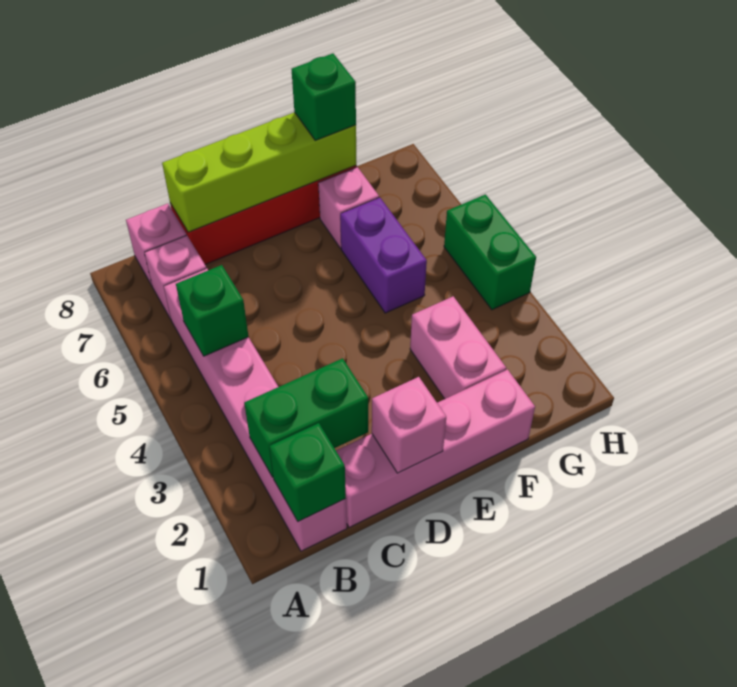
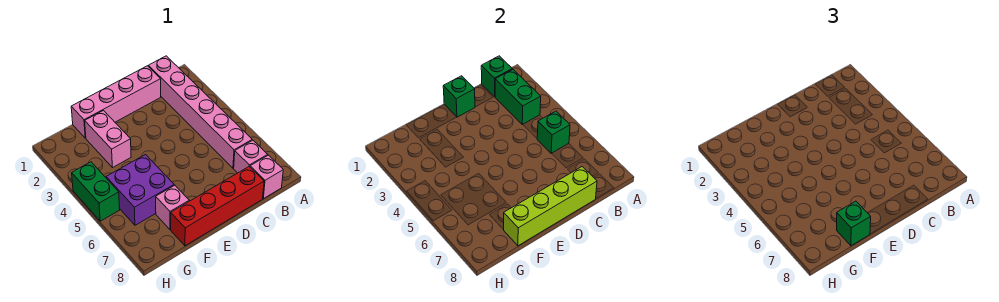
green 1x2 brick [244,358,368,477] -> green 1x2 brick turned to [495,69,541,125]
pink 1x1 brick [372,377,446,473] -> green 1x1 brick [443,76,475,117]
purple 1x2 brick [340,198,427,313] -> purple 2x2 brick [106,155,174,225]

